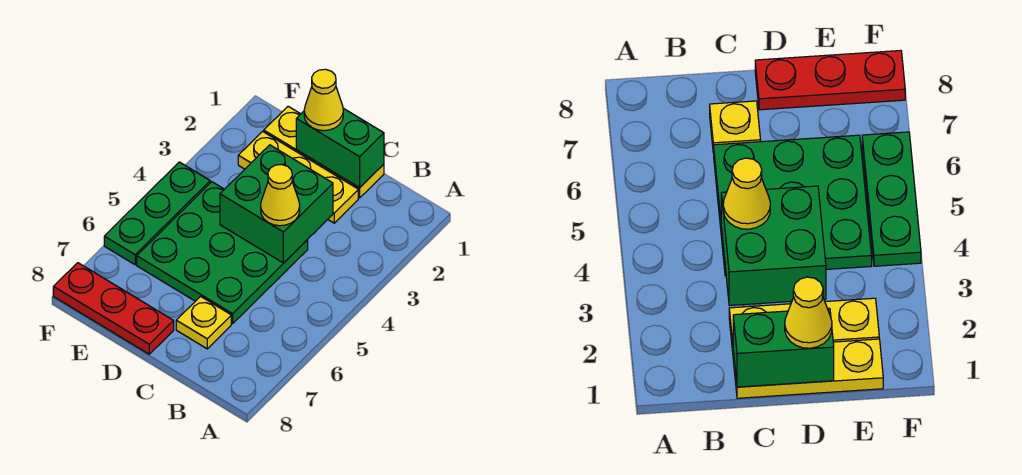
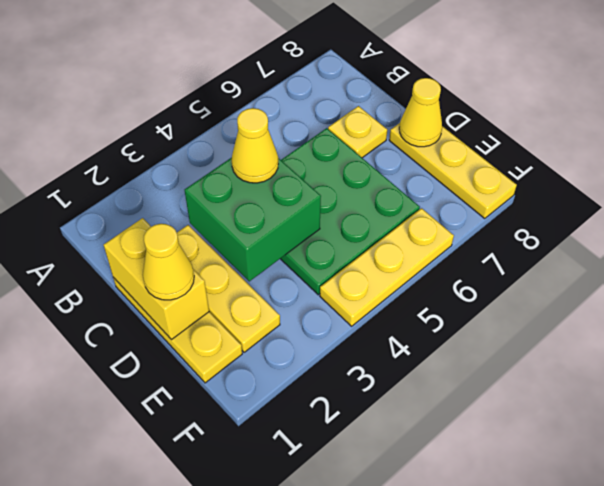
green 1x2 brick [296,108,384,188] -> yellow 1x2 brick [104,218,209,340]
red 1x3 plate [53,263,174,354] -> yellow 1x3 plate [389,123,517,219]
none -> yellow 1x1 cone [399,78,442,147]
green 1x3 plate [104,162,210,265] -> yellow 1x3 plate [320,208,454,326]

